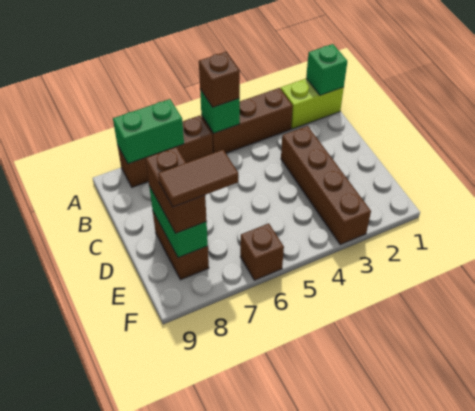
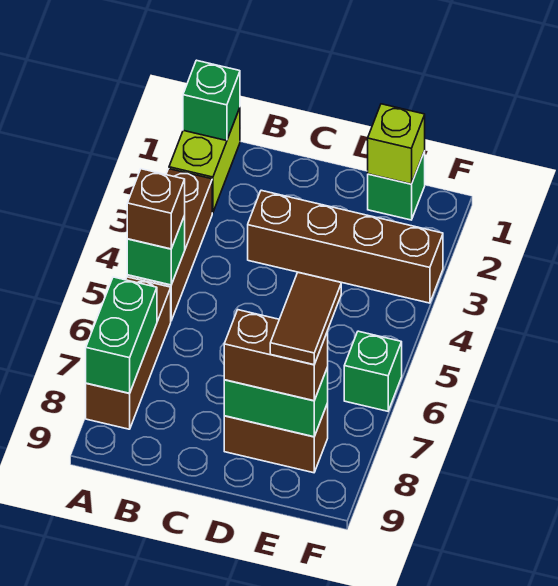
none -> green 1x1 brick [368,151,425,220]
none -> lime 1x1 brick [368,104,425,184]
brown 1x1 brick [240,223,284,280] -> green 1x1 brick [344,331,402,411]

